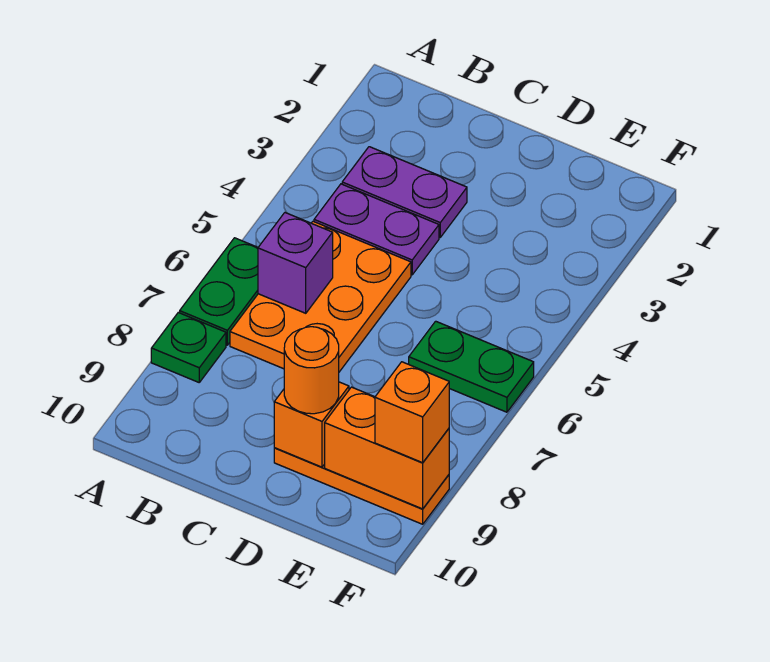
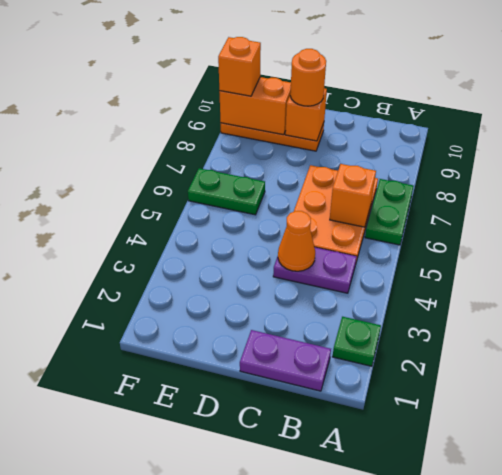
green 1x1 plate [151,313,226,382] -> green 1x1 plate moved to [333,317,381,366]
purple 1x2 plate [342,147,467,237] -> purple 1x2 plate moved to [240,330,331,391]
purple 1x1 brick [258,213,333,313] -> orange 1x1 brick [330,164,376,227]
none -> orange 1x1 cone [278,211,315,271]

